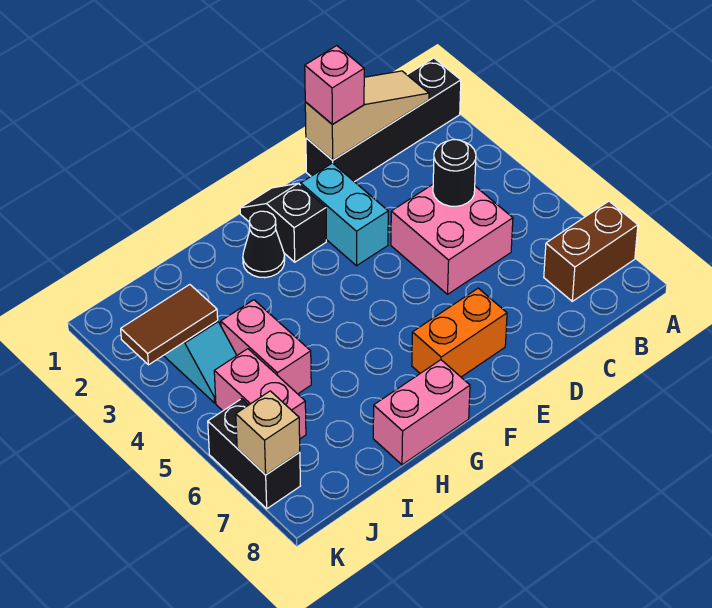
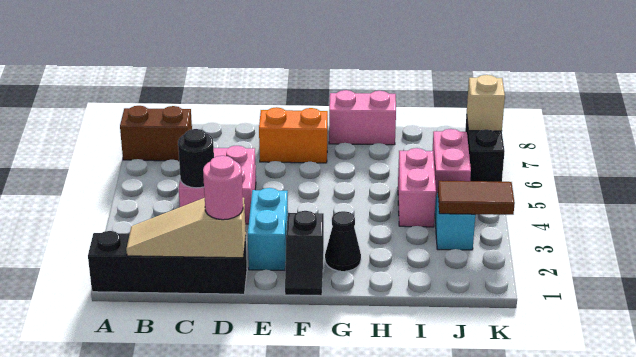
pink 1x1 brick [305,46,364,124] -> pink 1x1 round brick [203,156,243,220]

